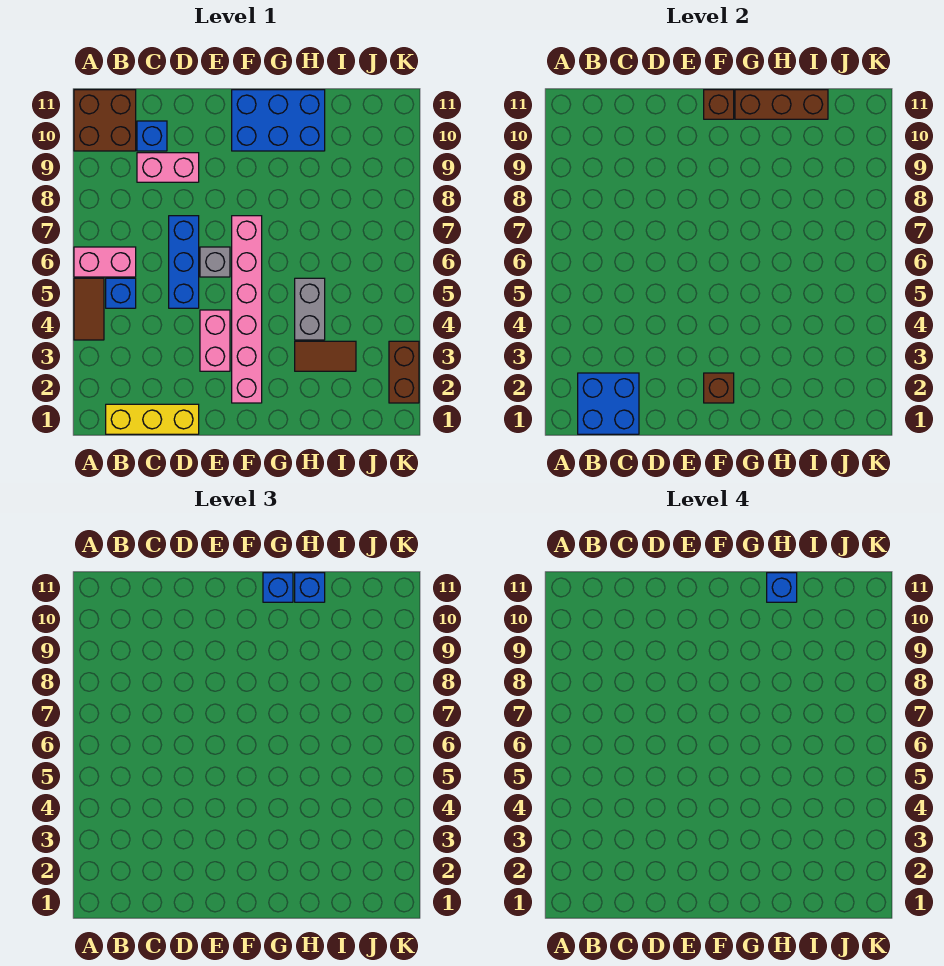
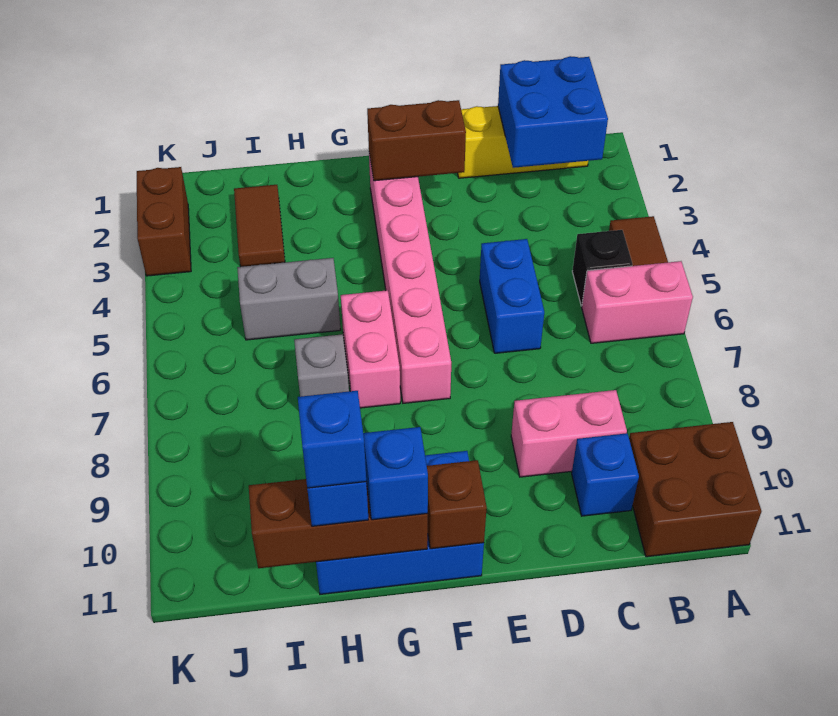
blue 1x1 brick [106,278,136,308] -> black 1x1 brick [572,230,633,306]
blue 1x3 brick [169,216,199,308] -> blue 1x2 brick [480,239,544,353]
pink 1x2 brick [200,310,230,371] -> pink 1x2 brick moved to [341,290,400,408]
grey 1x1 brick [200,247,230,277] -> grey 1x1 brick moved to [294,334,349,397]
brown 1x1 brick [704,373,734,403] -> brown 1x2 brick [367,100,466,181]
brown 1x2 tile [295,341,356,371] -> brown 1x2 tile turned to [234,185,285,267]
grey 1x2 brick [295,278,325,340] -> grey 1x2 brick turned to [237,258,340,340]

